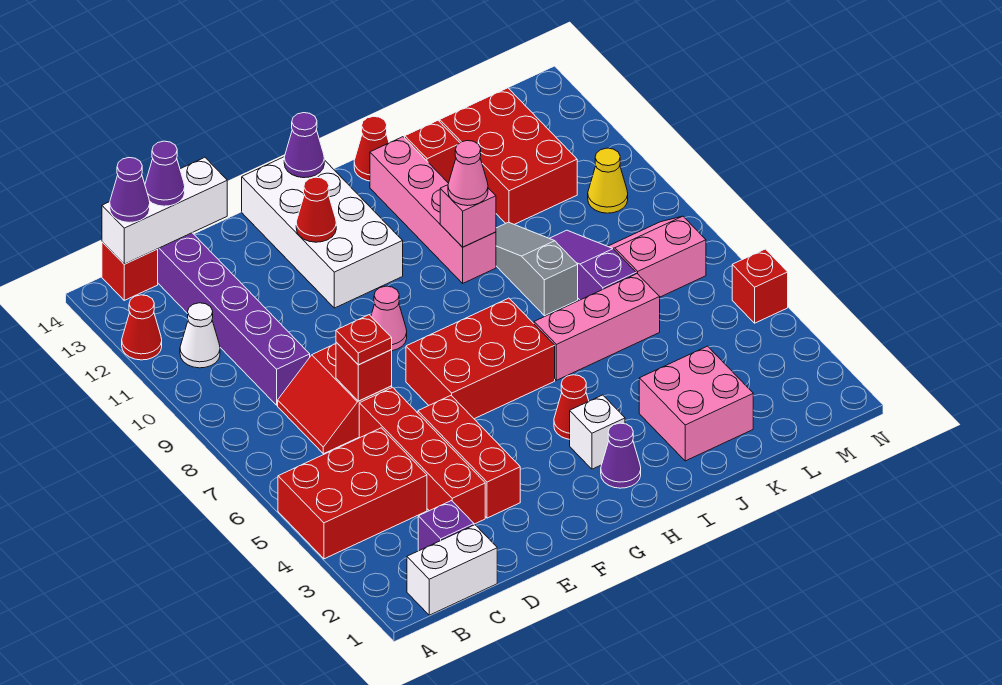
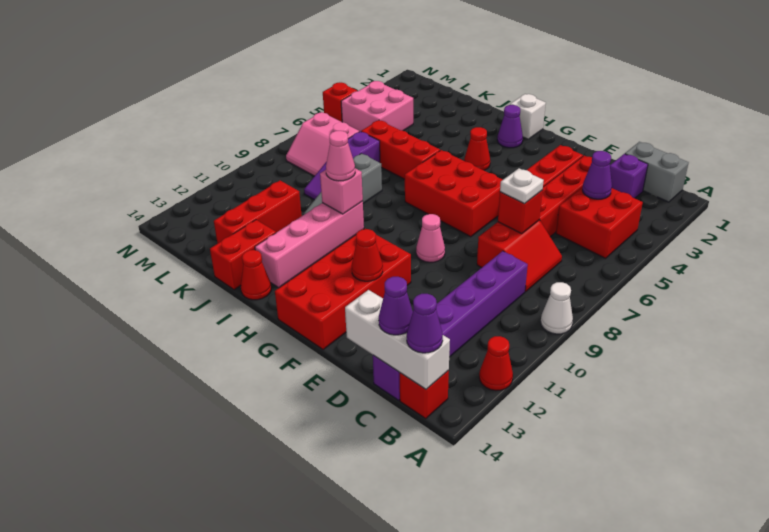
red 2x3 brick [278,428,427,559] -> red 2x2 brick [556,187,643,258]
white 1x2 brick [407,525,497,615] -> grey 1x2 brick [625,142,689,202]
white 1x1 cone [180,303,220,368] -> white 1x1 cone moved to [541,282,573,334]
red 1x1 plate [336,315,392,365] -> white 1x1 plate [500,168,544,204]
white 2x4 brick [242,157,403,308] -> red 2x4 brick [275,235,411,350]
purple 1x1 cone [284,113,324,178] -> purple 1x1 cone moved to [582,151,612,199]
white 1x1 brick [570,395,625,469] -> white 1x1 brick moved to [510,94,546,139]
pink 1x3 brick [534,274,660,380] -> red 1x3 brick [361,120,440,179]
pink 2x2 brick [639,346,753,461] -> pink 2x2 brick moved to [341,81,413,132]
red 1x1 brick [404,121,460,183] -> red 1x2 brick [210,220,276,290]
red 2x3 brick [439,88,577,225] -> red 1x3 brick [214,181,302,244]
yellow 1x1 cone [588,148,628,213] -> none

